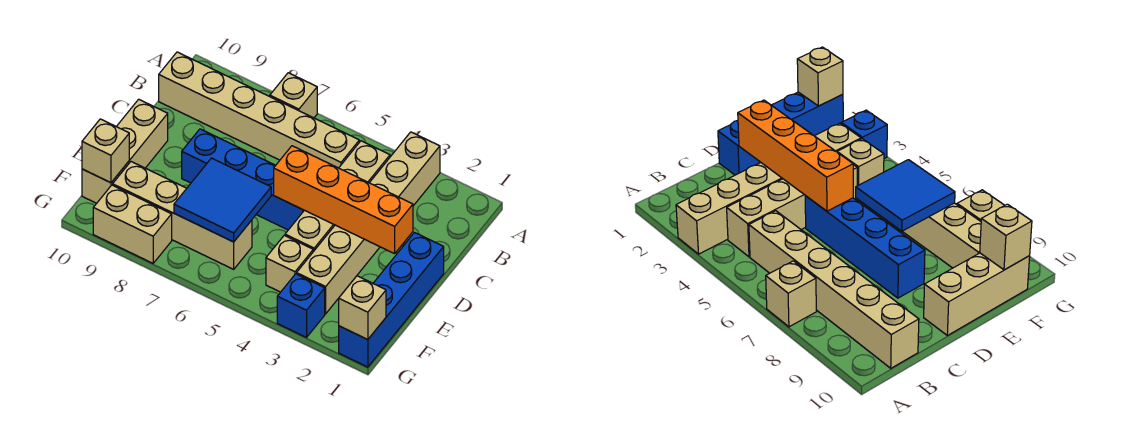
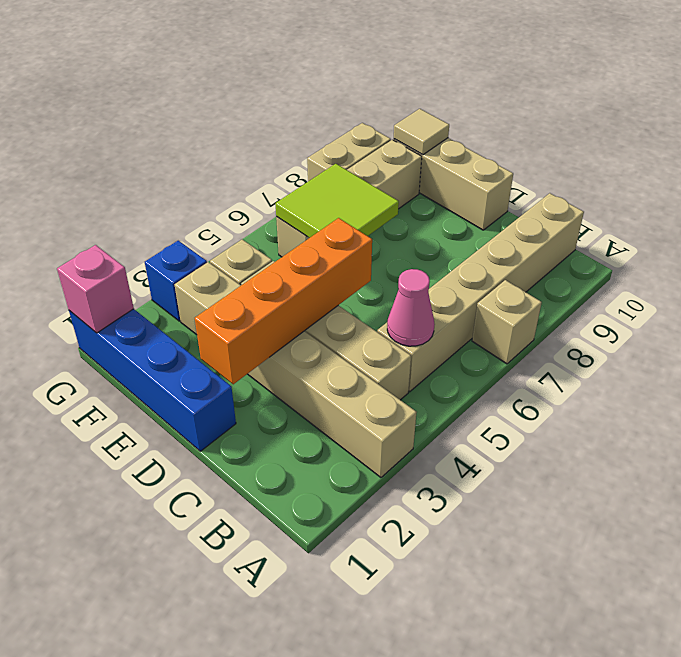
none -> pink 1x1 cone [387,269,435,346]
blue 1x4 brick [182,129,304,230] -> none
blue 2x2 tile [174,158,271,242] -> lime 2x2 tile [275,164,399,238]
tan 1x1 brick [82,119,129,183] -> tan 1x1 tile [394,109,449,155]
tan 1x1 brick [339,276,386,340] -> pink 1x1 brick [57,245,134,333]

